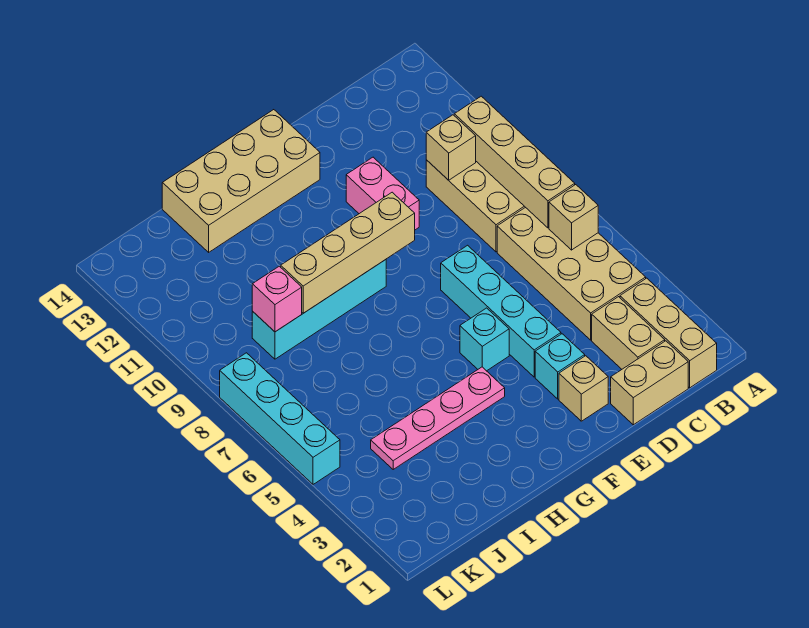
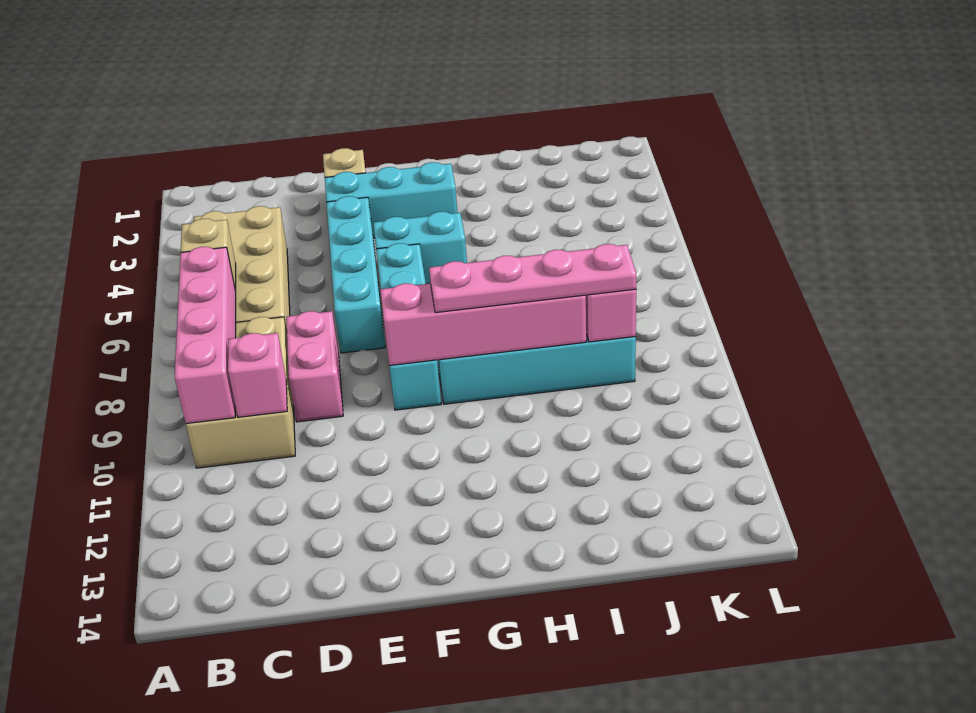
tan 1x3 brick [620,278,717,388] -> none
tan 1x4 brick [454,96,575,228] -> pink 1x4 brick [175,247,236,424]
tan 1x2 brick [611,341,688,425] -> none
tan 1x2 brick [592,297,665,369] -> none
tan 1x1 brick [426,115,476,180] -> pink 1x1 brick [228,333,287,417]
cyan 1x1 brick [535,334,585,399] -> cyan 1x3 brick [325,162,457,238]
pink 1x2 brick [346,157,419,230] -> pink 1x2 brick moved to [286,311,343,422]
cyan 1x1 brick [460,308,509,371] -> cyan 1x2 brick [373,212,467,284]
tan 1x4 brick [281,192,415,313] -> pink 1x4 brick [380,283,586,366]
tan 2x4 brick [162,110,320,252] -> none
pink 1x4 plate [371,367,505,469] -> pink 1x4 plate moved to [429,244,636,313]
cyan 1x4 brick [220,353,340,484] -> cyan 1x4 brick moved to [376,243,441,410]

